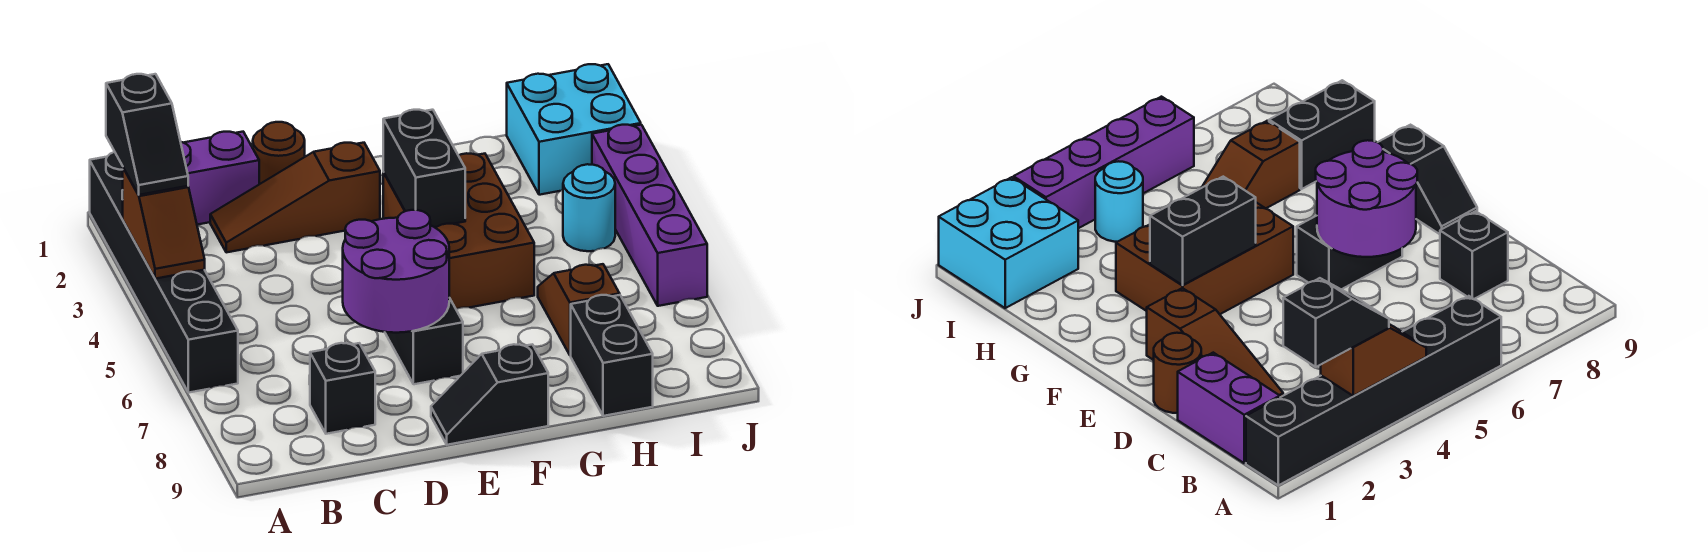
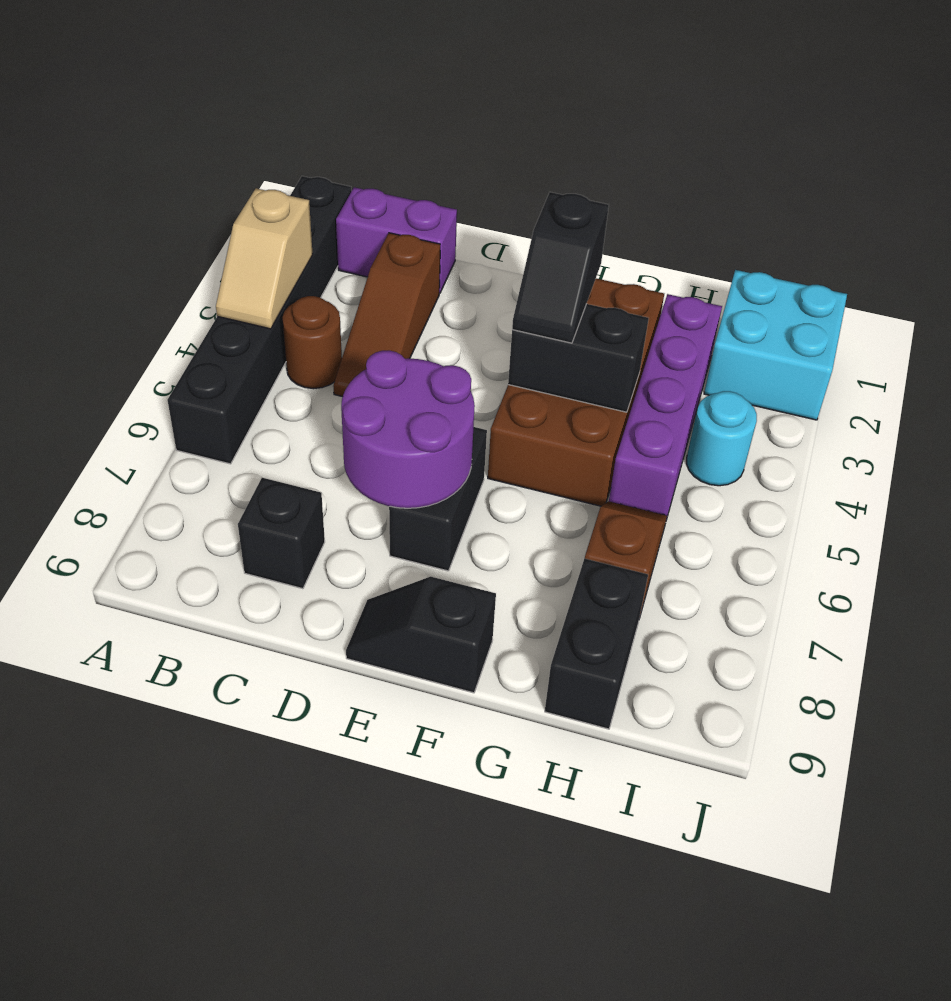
black 1x2 slope [106,74,188,195] -> black 1x2 slope moved to [512,192,609,343]
brown 1x2 slope [122,168,205,279] -> tan 1x2 slope [216,188,313,329]
brown 1x3 slope [210,143,380,252] -> brown 1x3 slope turned to [333,233,440,397]
brown 1x1 round brick [253,122,305,184] -> brown 1x1 round brick moved to [282,296,342,389]
brown 2x3 brick [383,153,534,309] -> brown 2x4 brick [488,278,664,506]
black 1x2 brick [383,110,465,227] -> black 1x2 brick turned to [508,304,649,412]
purple 1x4 brick [592,125,707,306] -> purple 1x4 brick moved to [609,294,722,516]

